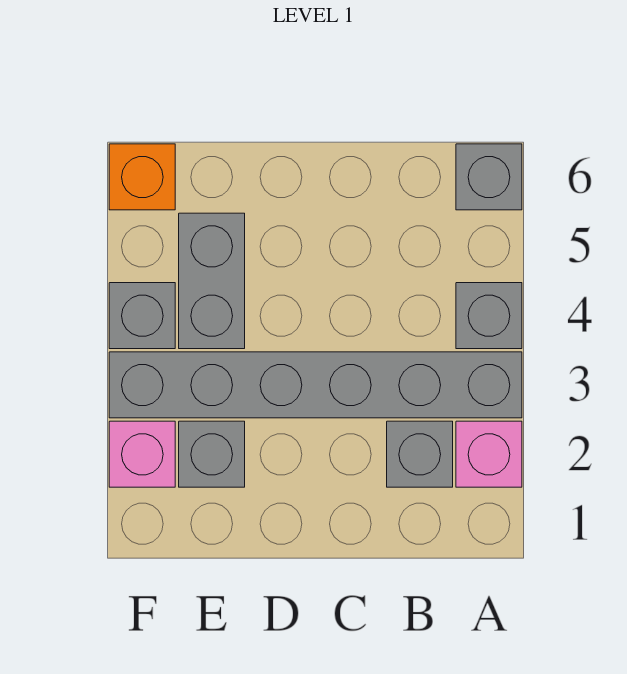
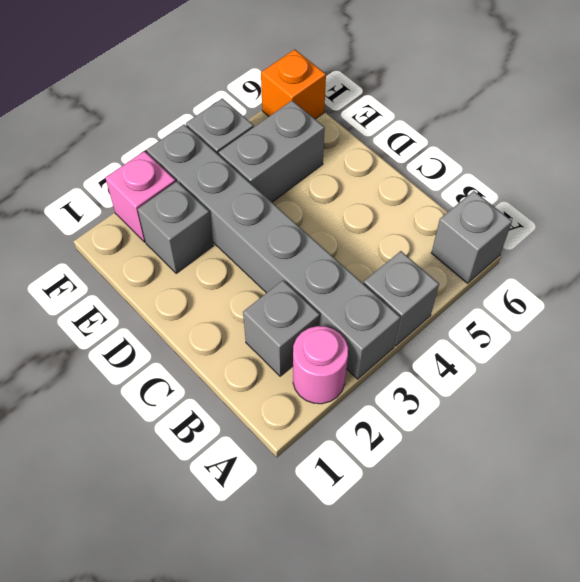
pink 1x1 brick [456,421,522,487] -> pink 1x1 round brick [293,326,348,404]

